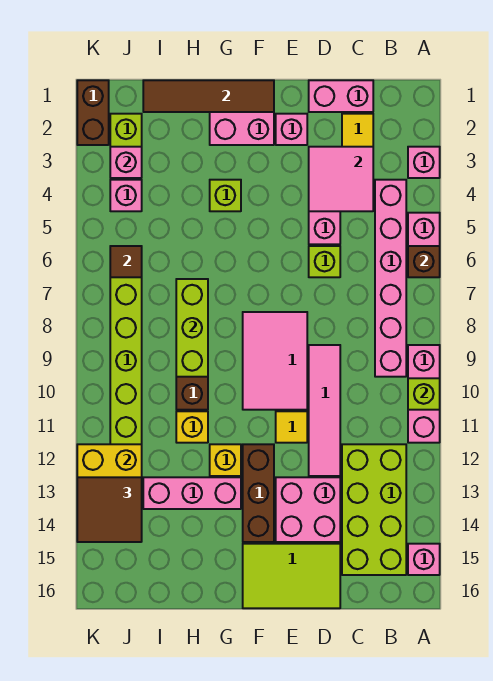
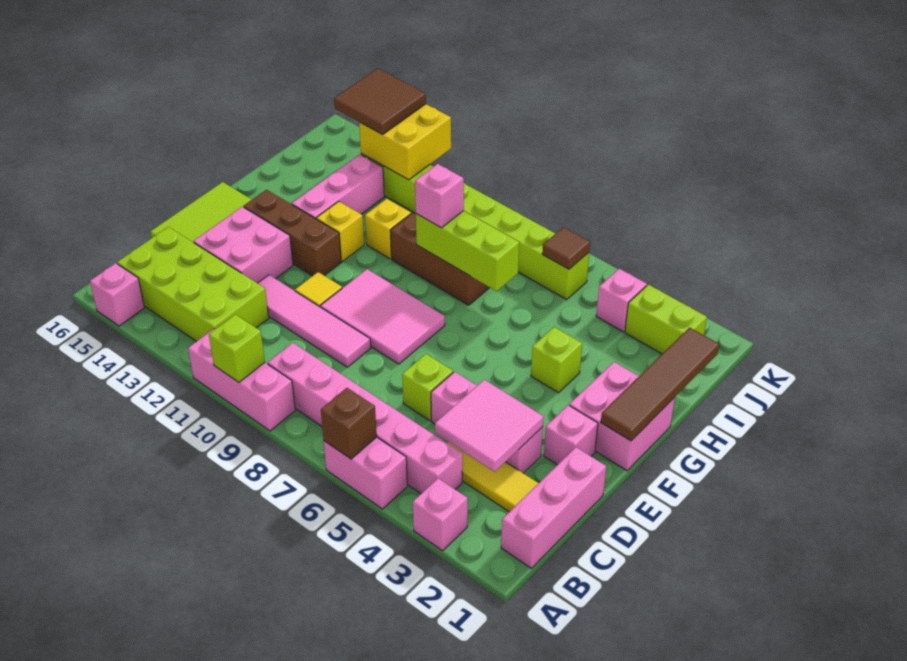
pink 1x2 brick [309,80,373,112] -> pink 1x3 brick [501,447,606,568]
pink 1x1 brick [110,147,142,178] -> pink 1x1 brick moved to [415,164,464,228]
brown 1x2 brick [77,80,109,145] -> none

